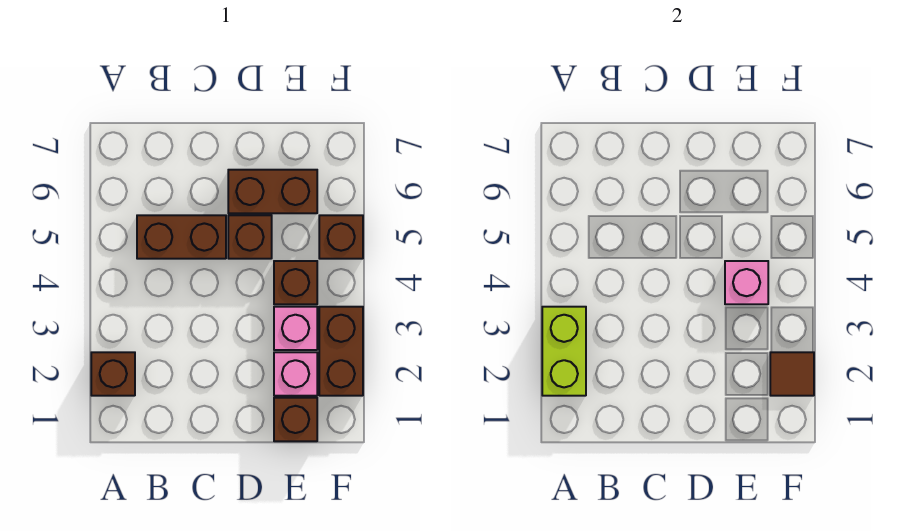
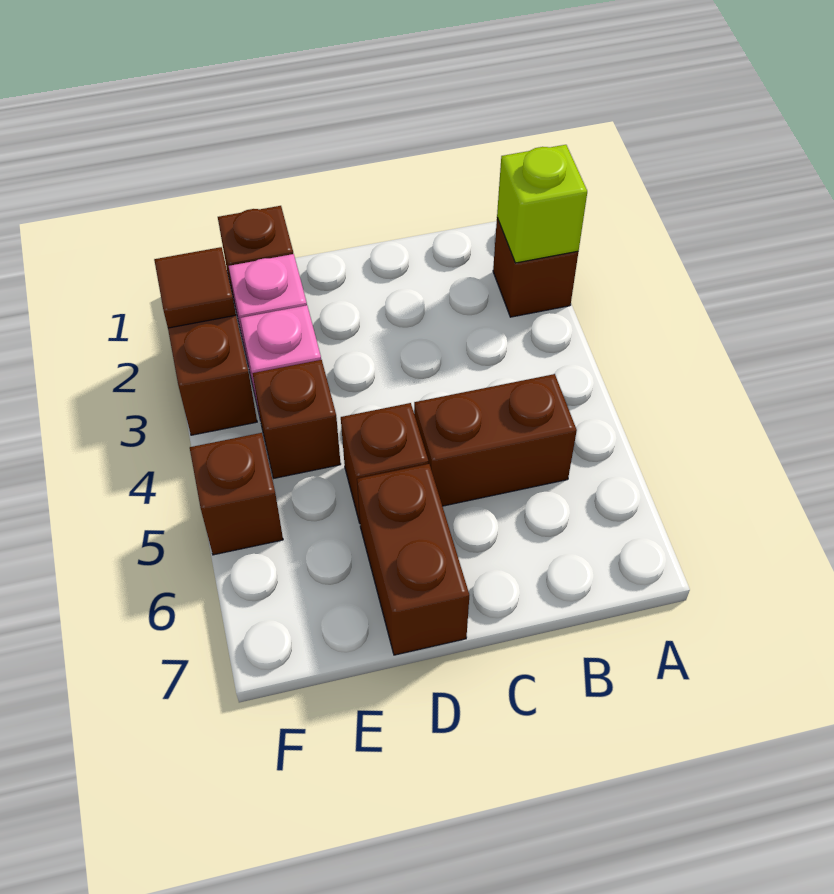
lime 1x2 brick [542,307,586,396] -> lime 1x1 brick [497,145,587,263]
brown 1x2 brick [228,170,317,213] -> brown 1x2 brick turned to [357,464,469,655]
pink 1x1 brick [725,261,768,304] -> none

